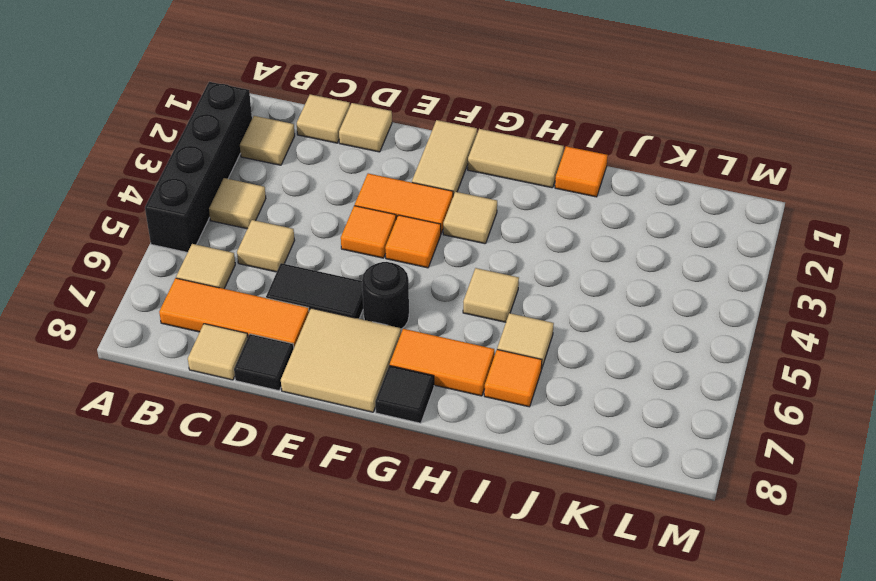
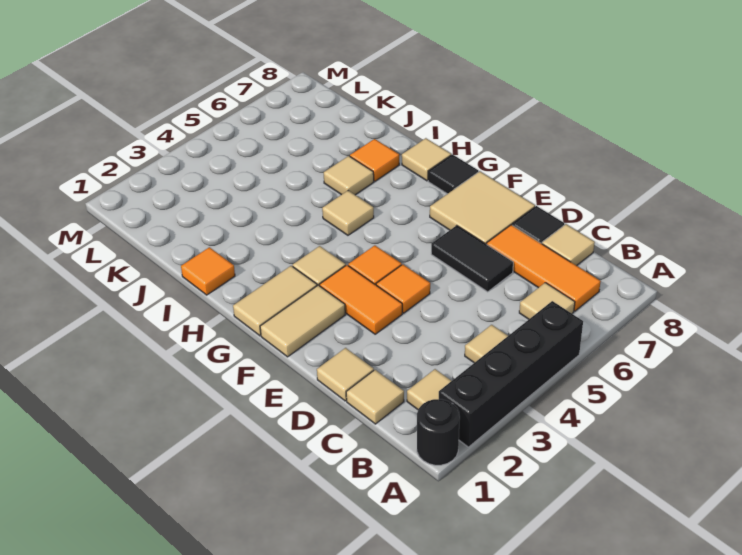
tan 1x1 tile [237,220,295,272] -> tan 1x1 tile moved to [402,138,451,181]
black 1x1 round brick [362,262,409,329] -> black 1x1 round brick moved to [417,399,460,465]
tan 1x2 tile [468,129,564,188] -> tan 1x2 tile turned to [233,266,317,336]
orange 1x2 tile [390,329,494,396] -> none

